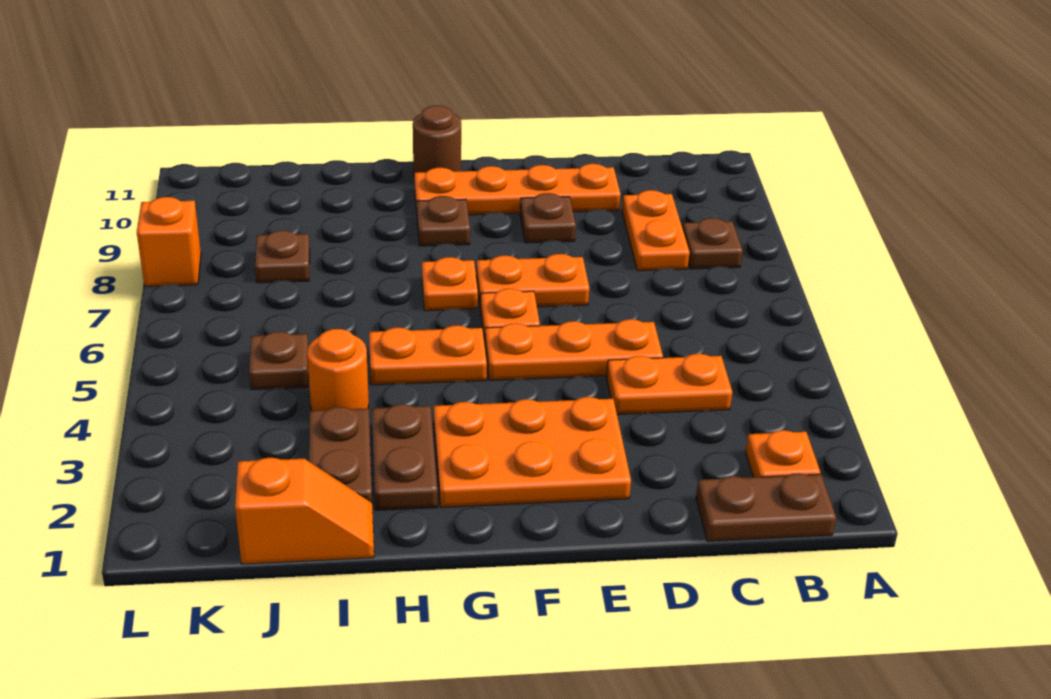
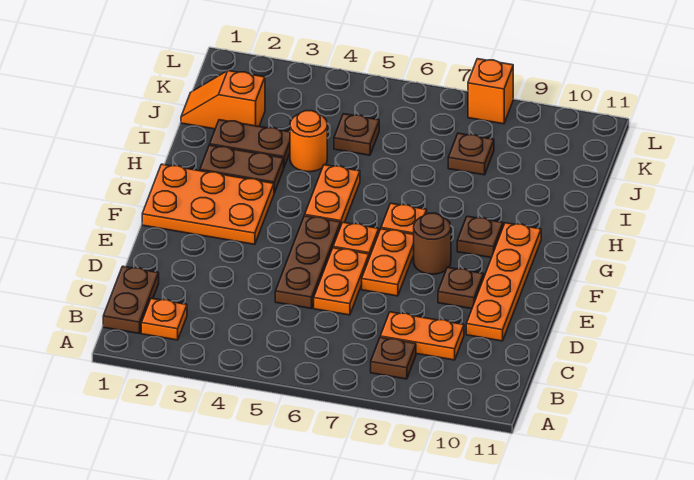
orange 1x2 plate [606,354,732,414] -> orange 1x2 plate moved to [314,248,369,315]
orange 1x3 plate [485,319,663,380] -> brown 1x3 plate [275,216,341,308]
orange 2x3 plate [434,397,631,507] -> orange 2x3 plate turned to [142,164,274,244]
brown 1x1 round brick [413,106,461,175] -> brown 1x1 round brick moved to [414,213,451,274]
orange 1x2 slope [235,458,374,564] -> orange 1x2 slope turned to [181,71,265,129]

